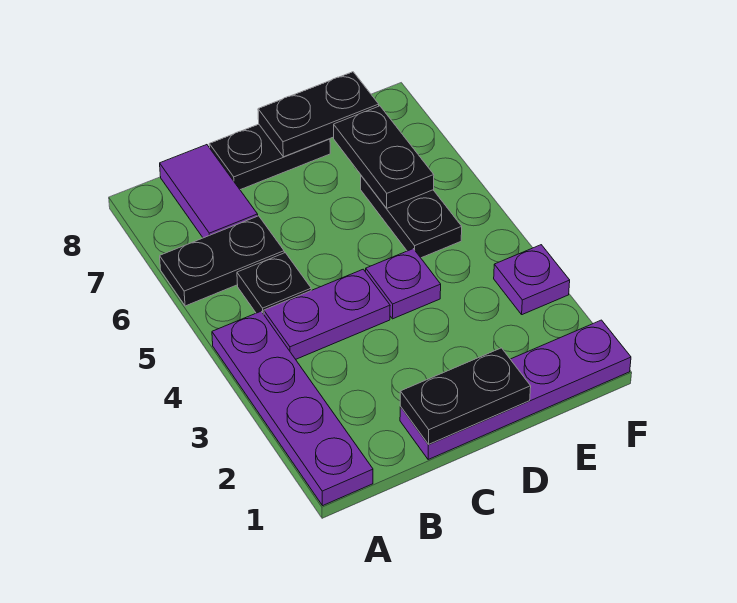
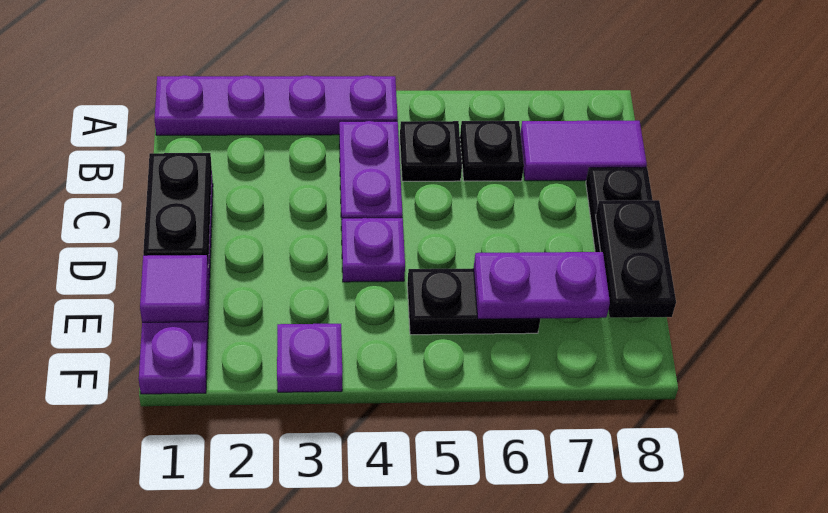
black 1x2 plate [160,216,284,306] -> black 1x1 plate [460,121,524,181]
none -> purple 1x1 tile [140,255,208,322]
black 1x2 plate [334,106,434,208] -> purple 1x2 plate [474,252,610,319]

